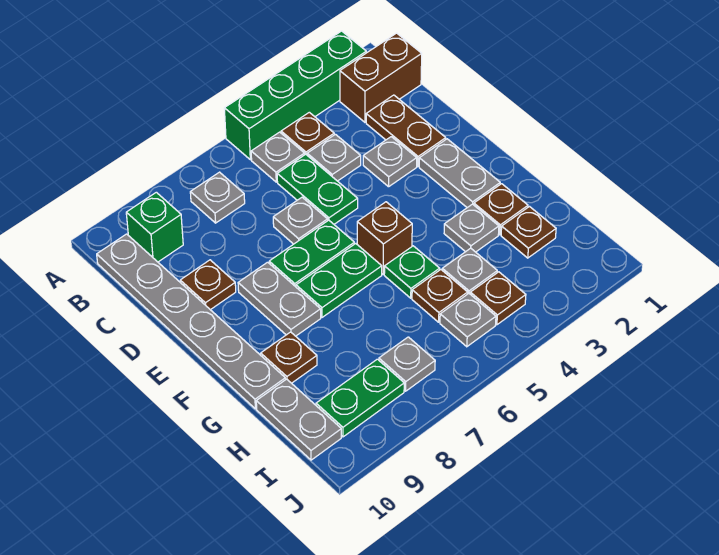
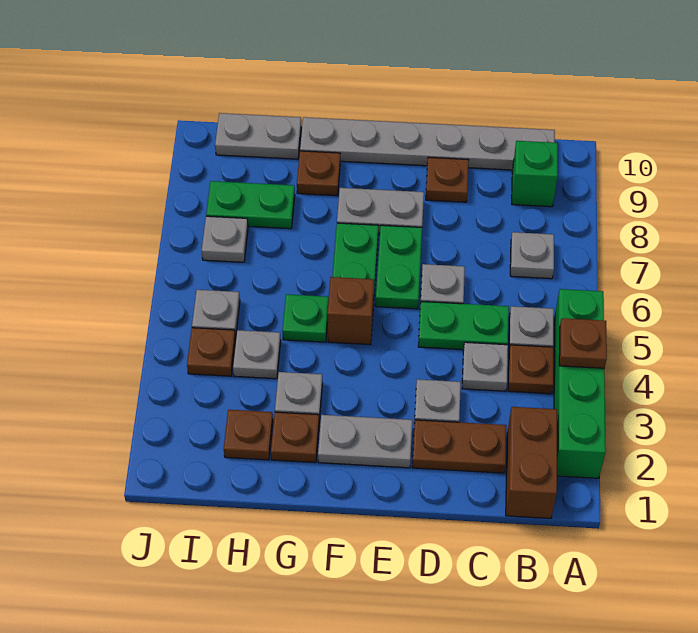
brown 1x1 plate [412,270,468,322] -> brown 1x1 plate moved to [559,318,607,368]
green 1x2 plate [316,359,404,437] -> green 1x2 plate turned to [206,181,295,229]

